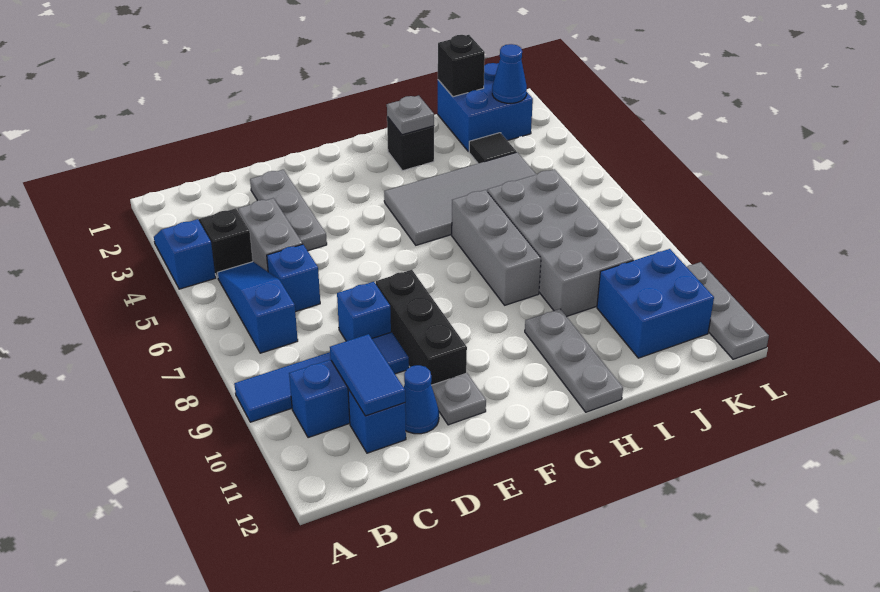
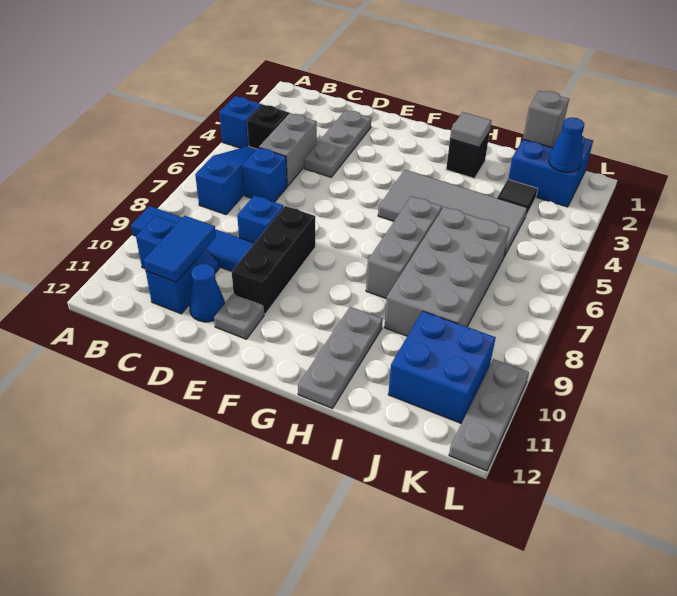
grey 1x1 plate [387,96,434,135] -> grey 1x1 tile [450,112,491,147]
black 1x1 brick [438,35,485,97] -> grey 1x1 brick [523,91,569,148]

